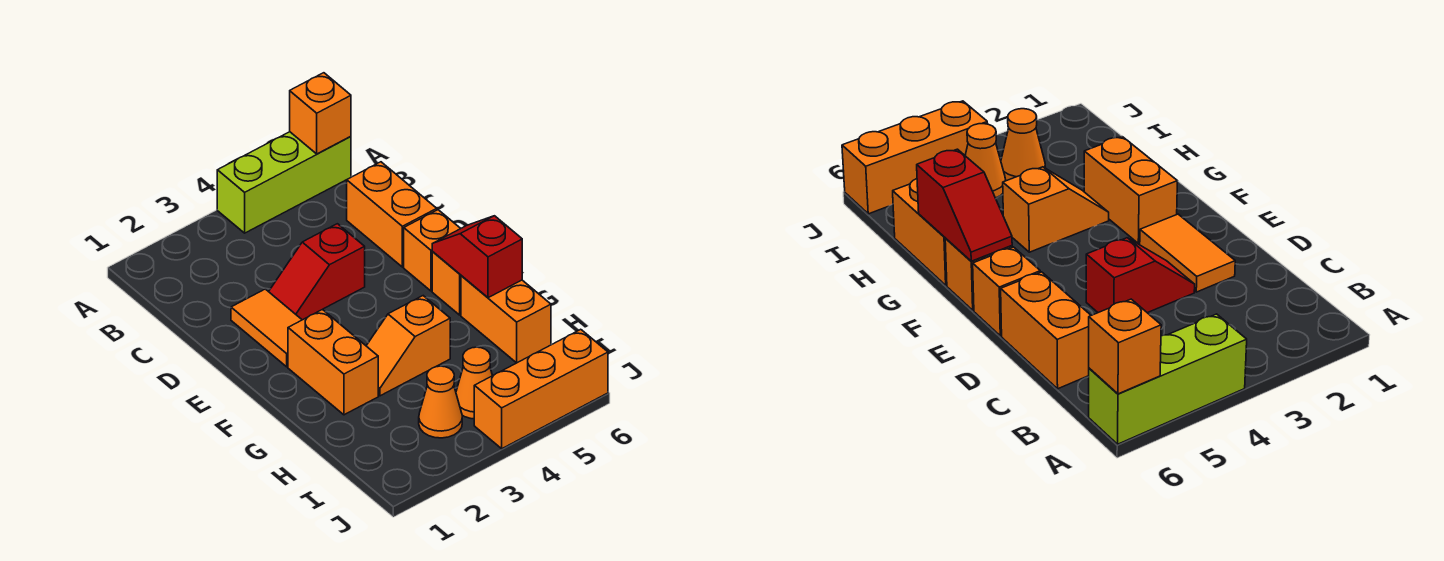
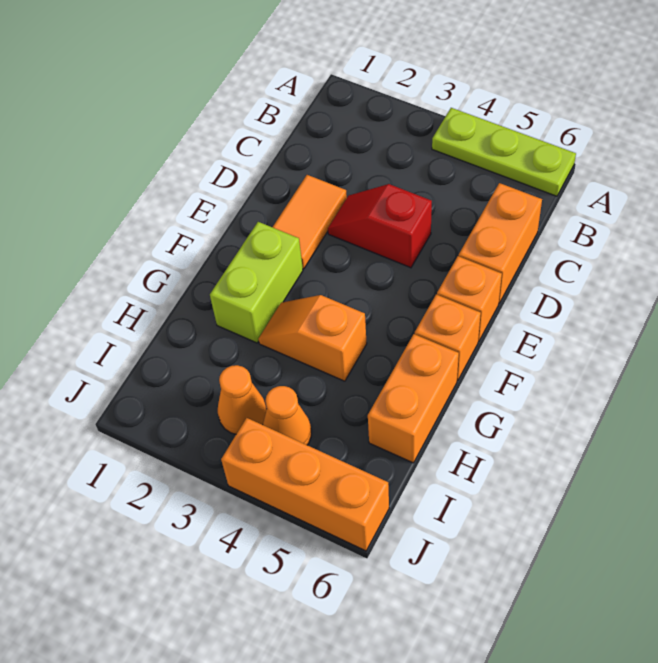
lime 1x3 brick [217,132,351,233] -> lime 1x3 plate [432,108,576,196]
orange 1x1 brick [290,73,351,154] -> none
orange 1x2 brick [288,309,378,415] -> lime 1x2 brick [210,222,303,343]
red 1x2 slope [432,216,522,298] -> none

